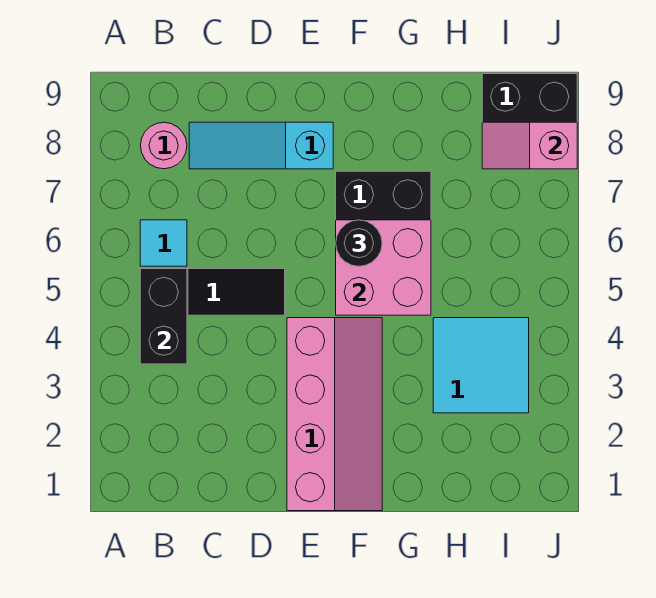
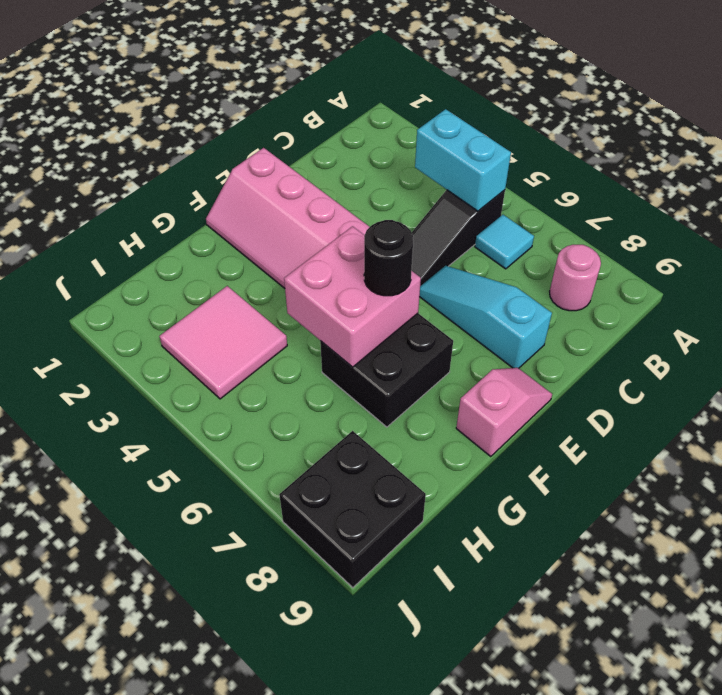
black 1x2 brick [140,269,187,364] -> cyan 1x2 brick [415,109,511,211]
cyan 1x3 slope [189,122,333,169] -> cyan 1x3 slope turned to [419,266,552,368]
cyan 2x2 tile [433,318,529,413] -> pink 2x2 tile [159,286,287,399]
pink 1x2 slope [482,122,577,169] -> pink 1x2 slope moved to [456,368,552,457]

